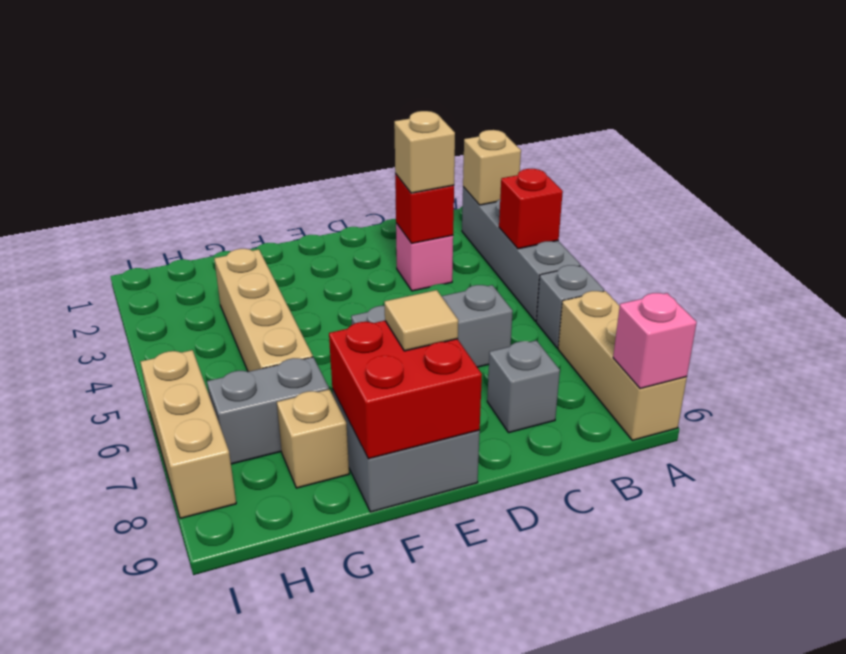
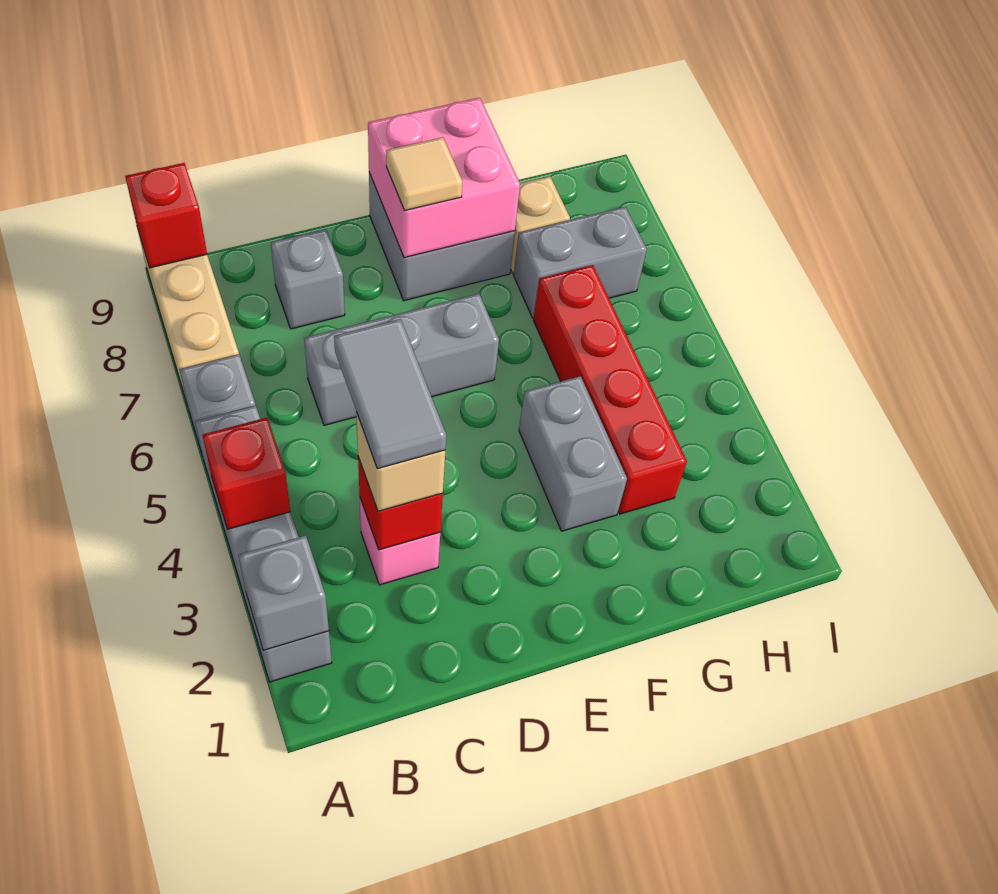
tan 1x1 brick [463,130,521,205] -> grey 1x1 brick [238,536,329,650]
pink 1x1 brick [613,293,697,389] -> red 1x1 brick [125,163,207,268]
none -> grey 1x2 tile [334,319,446,469]
red 2x2 brick [329,321,482,459] -> pink 2x2 brick [368,98,520,258]
none -> grey 1x2 brick [519,376,627,531]
tan 1x4 brick [214,249,313,372] -> red 1x4 brick [533,265,687,514]
tan 1x3 brick [141,350,236,519] -> none

